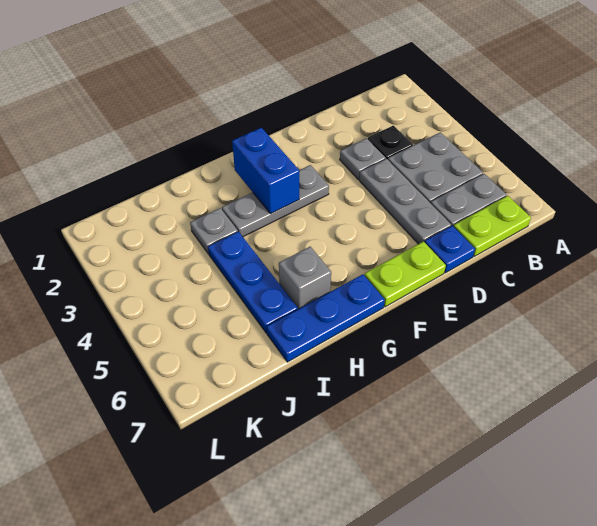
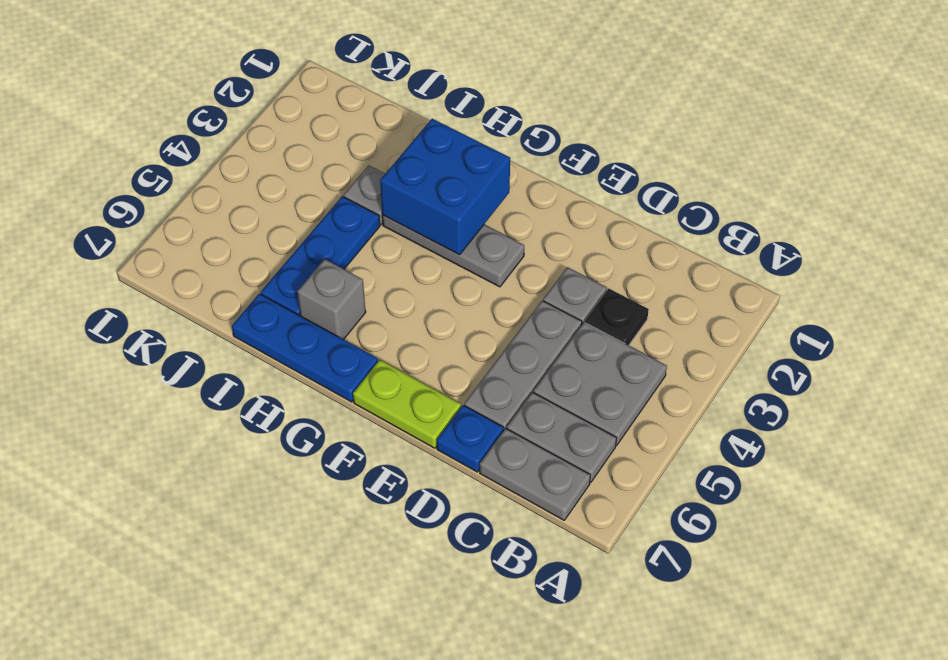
lime 1x2 plate [453,196,531,256] -> grey 1x2 plate [480,428,590,520]
blue 1x2 brick [232,128,299,214] -> blue 2x2 brick [380,119,510,255]

